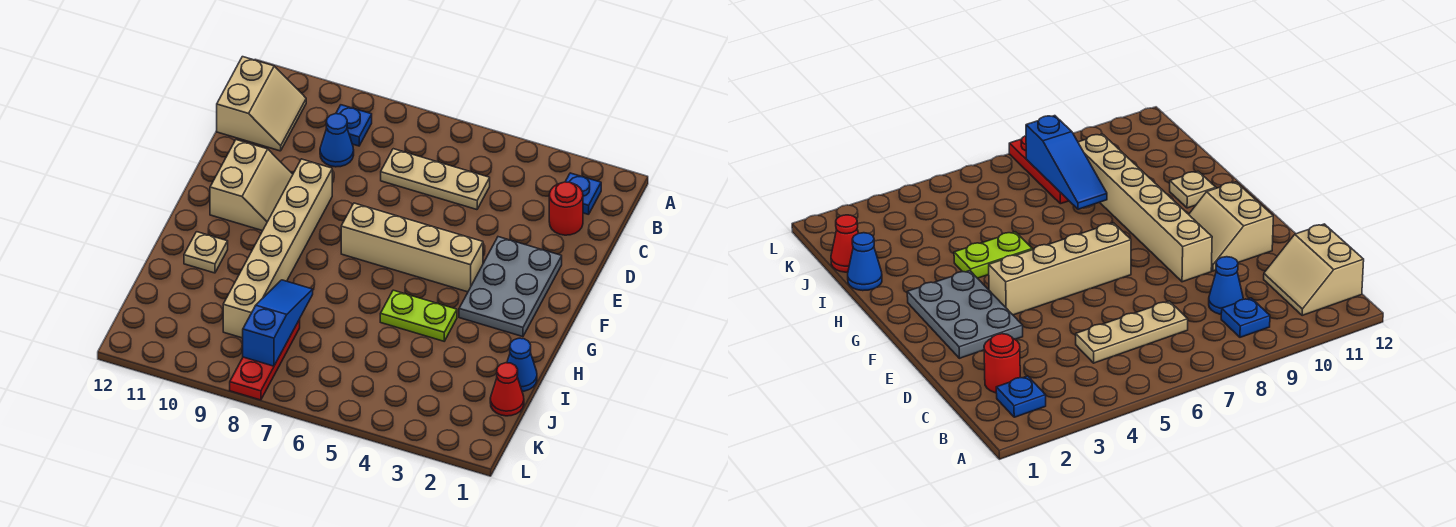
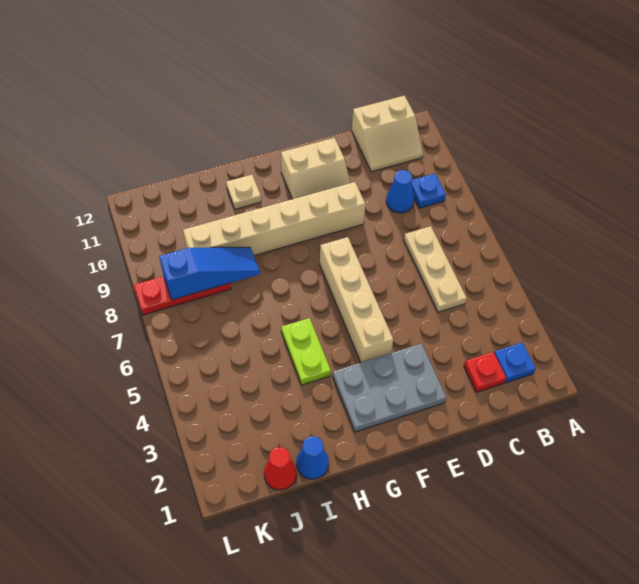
red 1x1 round brick [549,182,583,235] -> red 1x1 plate [464,352,506,392]

